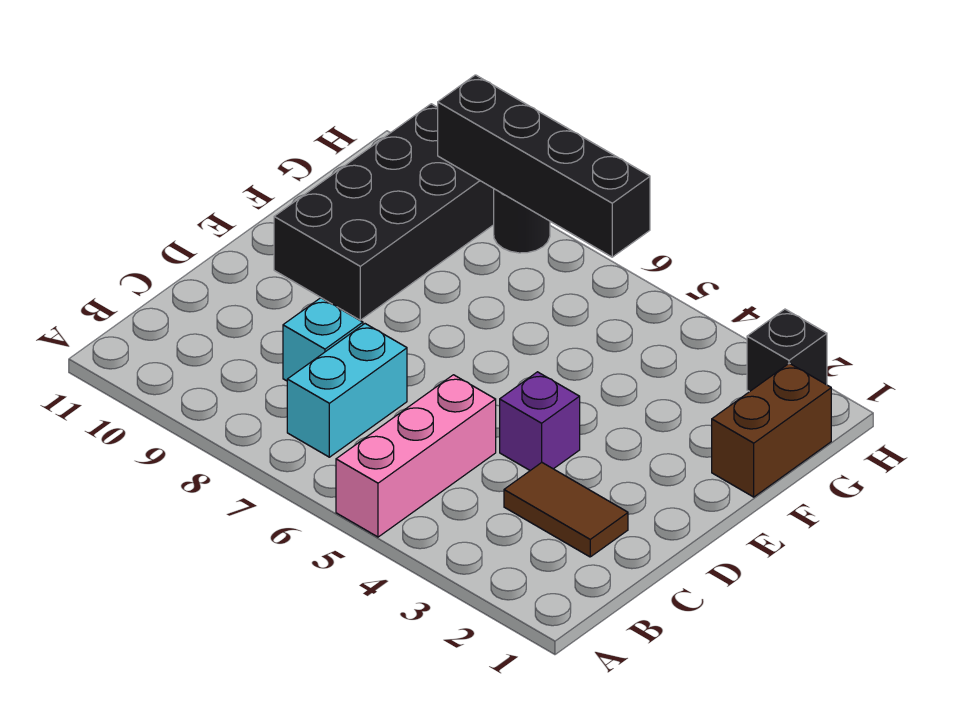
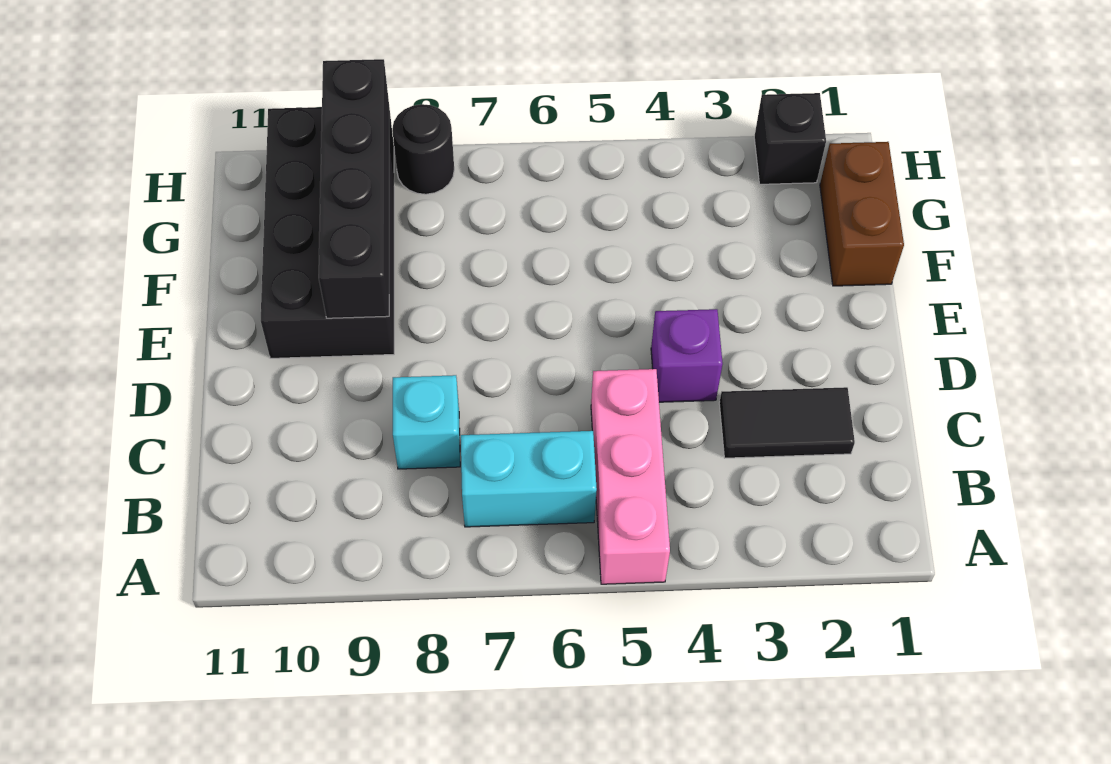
cyan 1x2 brick [287,324,407,457] -> cyan 1x2 brick turned to [461,431,597,527]
brown 1x2 tile [504,463,628,557] -> black 1x2 tile [719,387,855,458]
black 1x4 brick [438,75,650,257] -> black 1x4 brick turned to [319,59,389,318]

